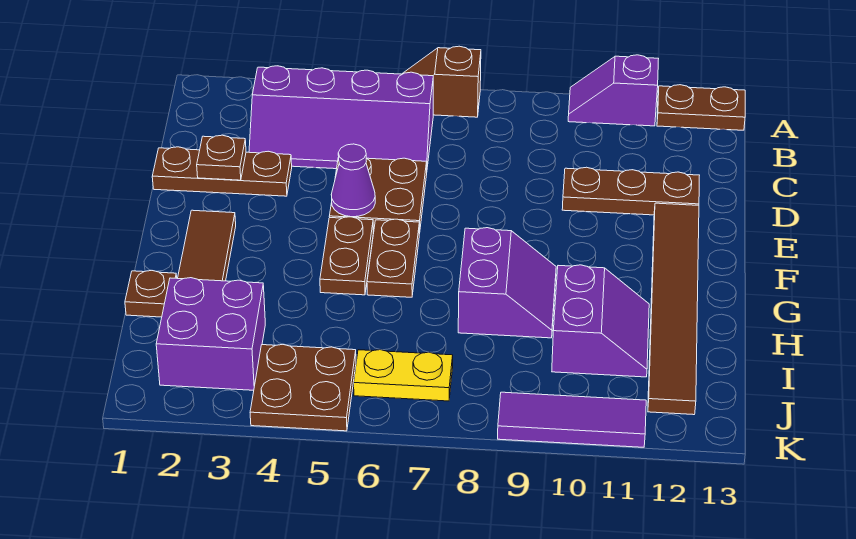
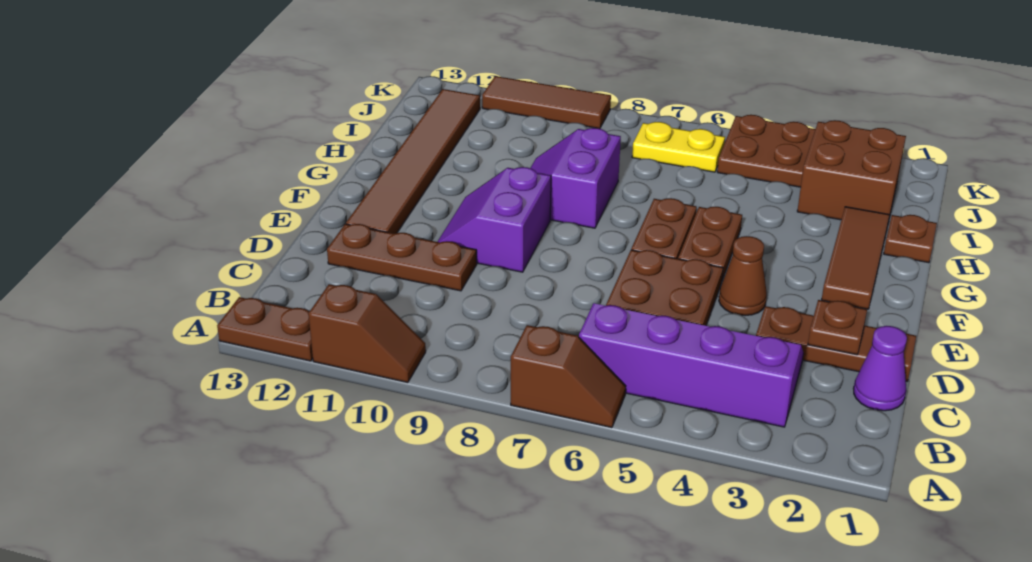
purple 1x2 slope [568,55,658,126] -> brown 1x2 slope [308,284,426,382]
none -> brown 1x1 cone [719,236,767,316]
purple 1x1 cone [331,144,375,217] -> purple 1x1 cone moved to [853,326,907,411]
purple 2x2 slope [552,265,649,377] -> purple 2x2 slope moved to [437,167,551,272]
purple 2x2 brick [156,278,265,390] -> brown 2x2 brick [797,120,906,220]
purple 1x3 tile [498,392,646,447] -> brown 1x3 tile [482,76,611,129]

